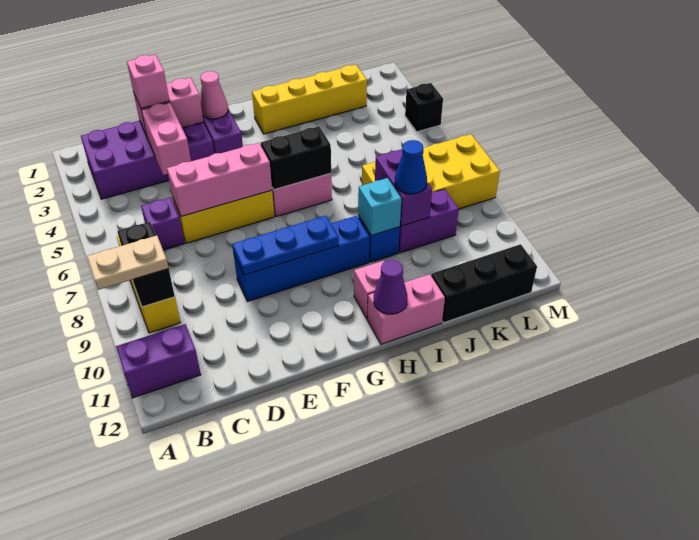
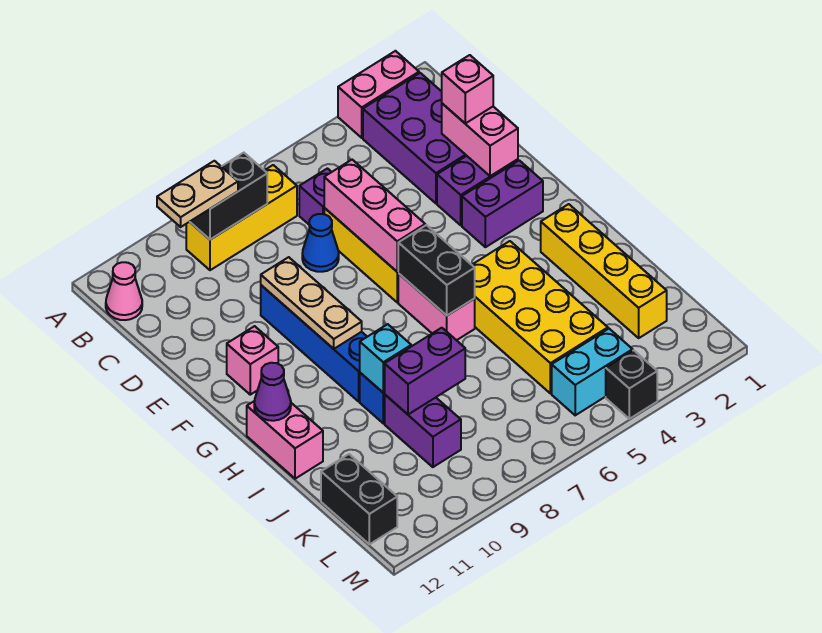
tan 1x2 plate [87,236,169,290] -> tan 1x2 plate turned to [157,161,238,227]
purple 1x2 brick [116,324,201,398] -> none
pink 1x2 brick [141,102,191,175] -> pink 1x2 brick moved to [338,51,419,138]
blue 1x3 plate [232,216,339,275] -> tan 1x3 plate [261,257,362,349]
pink 1x1 cone [200,71,228,119] -> pink 1x1 cone moved to [106,262,142,320]
pink 1x1 brick [354,261,385,319] -> pink 1x1 brick moved to [227,326,278,395]
yellow 2x4 brick [362,134,500,209] -> yellow 2x4 brick moved to [472,241,608,394]
blue 1x1 cone [395,140,427,194] -> blue 1x1 cone moved to [302,214,339,272]
black 1x3 brick [431,244,537,323] -> black 1x2 brick [321,454,397,544]
none -> cyan 1x2 brick [552,329,633,415]

